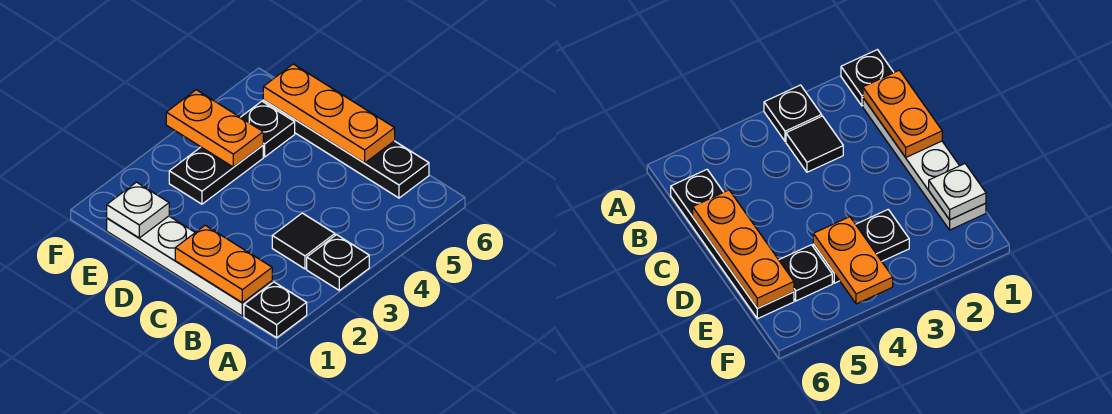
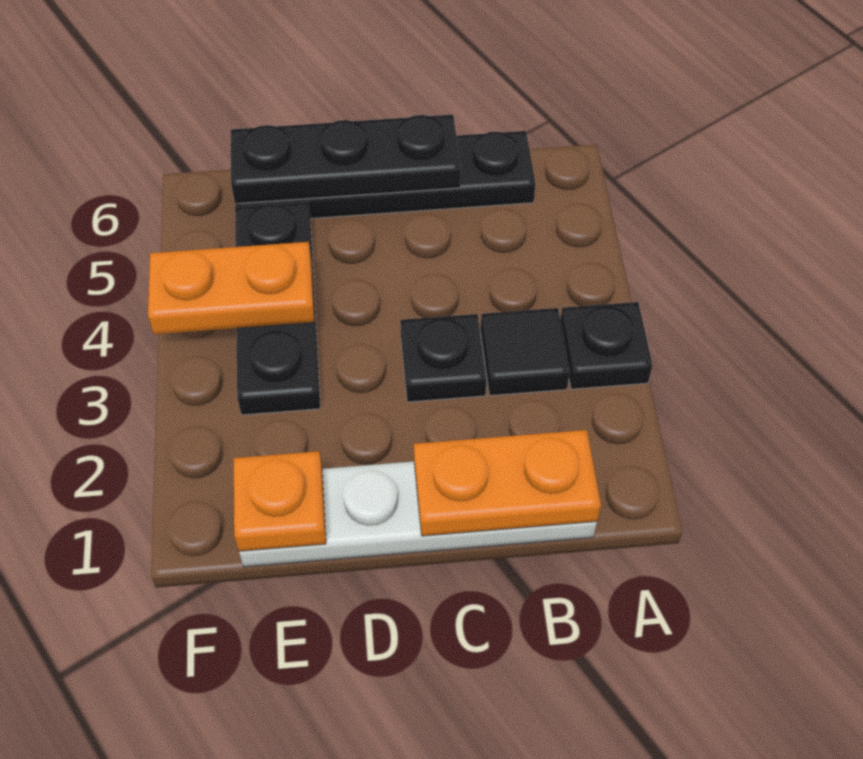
black 1x1 plate [244,282,307,338] -> black 1x1 plate moved to [400,314,486,402]
orange 1x3 plate [263,64,395,163] -> black 1x3 plate [231,115,461,204]
white 1x1 plate [107,182,169,238] -> orange 1x1 plate [234,451,326,551]

